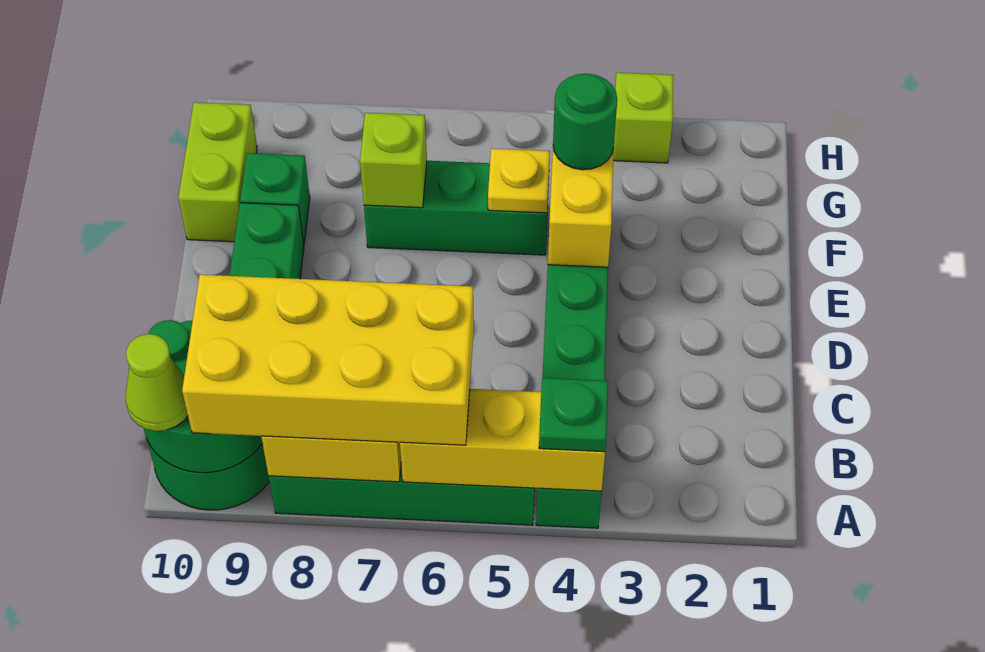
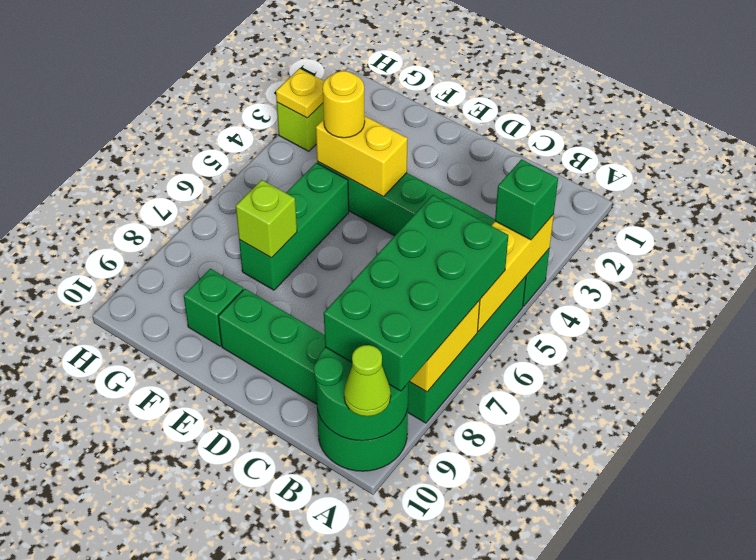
green 1x1 plate [539,378,608,452] -> green 1x1 brick [495,159,558,240]
yellow 2x4 brick [182,275,474,445] -> green 2x4 brick [324,195,508,391]
green 1x1 round brick [553,74,617,170] -> yellow 1x1 round brick [323,71,365,138]
yellow 1x1 plate [488,148,550,213] -> yellow 1x1 plate moved to [276,69,324,118]
lime 1x2 brick [178,102,257,242] -> none

